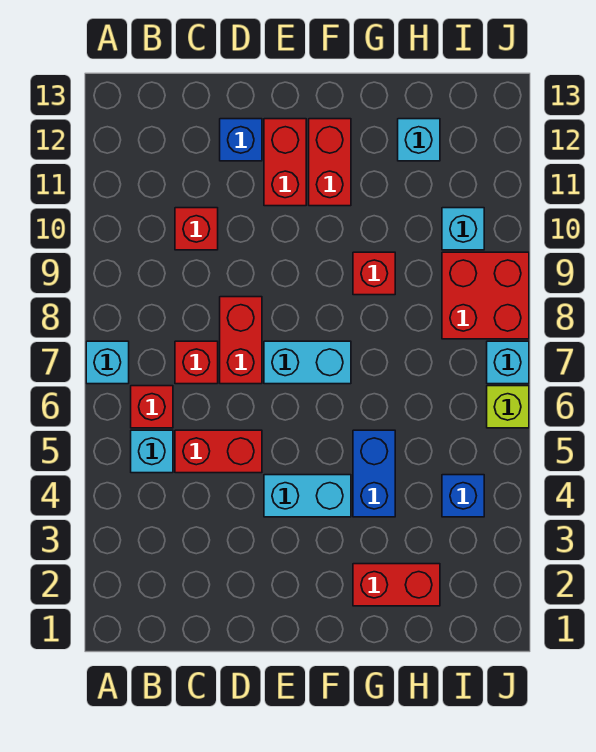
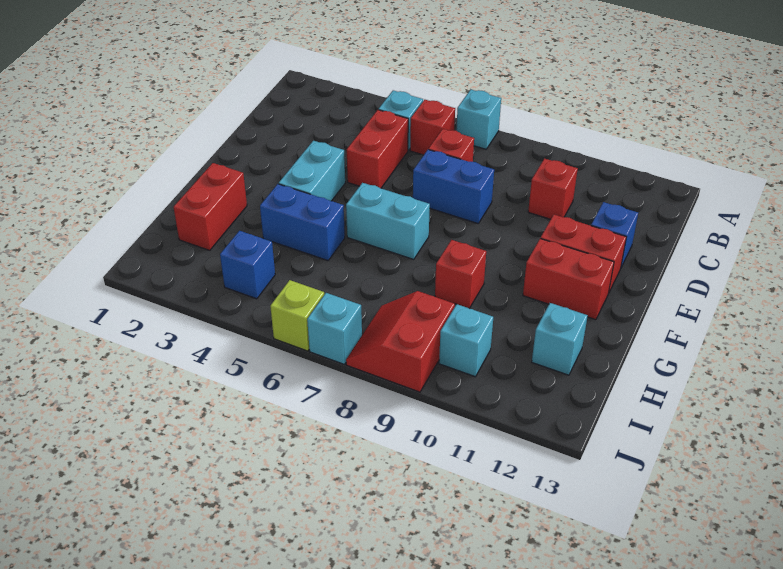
red 1x2 brick [220,297,262,384] -> blue 1x2 brick [413,149,494,224]
cyan 1x2 brick [264,341,351,384] -> cyan 1x2 brick turned to [346,183,430,259]
red 2x2 brick [442,252,529,339] -> red 2x2 slope [346,291,455,392]

